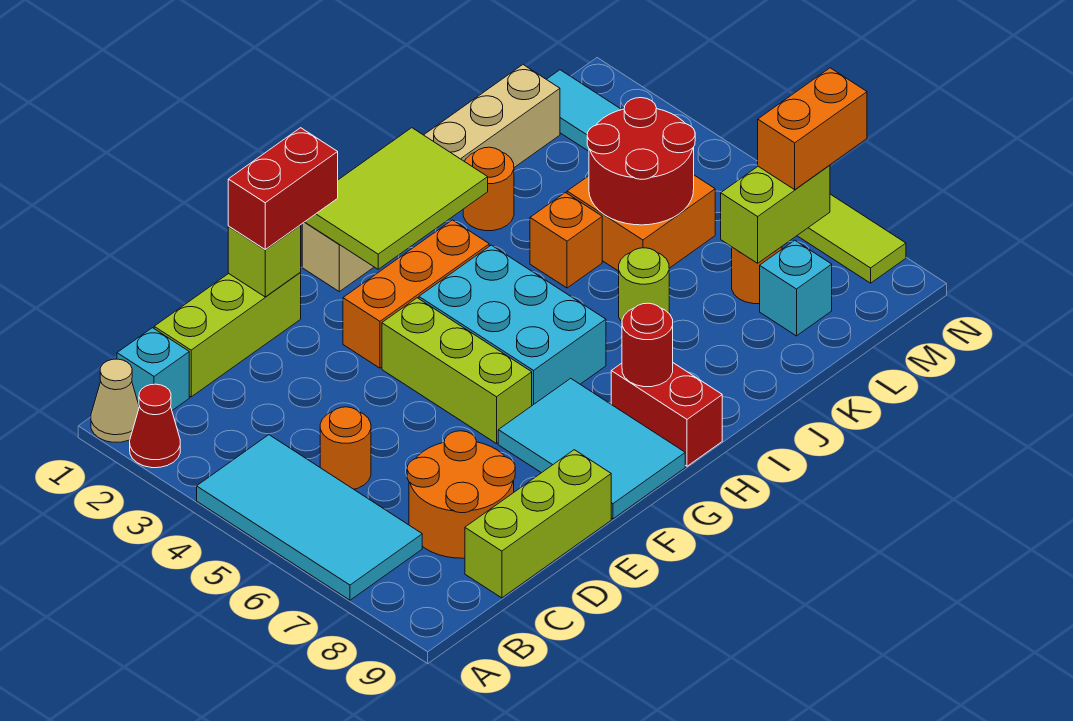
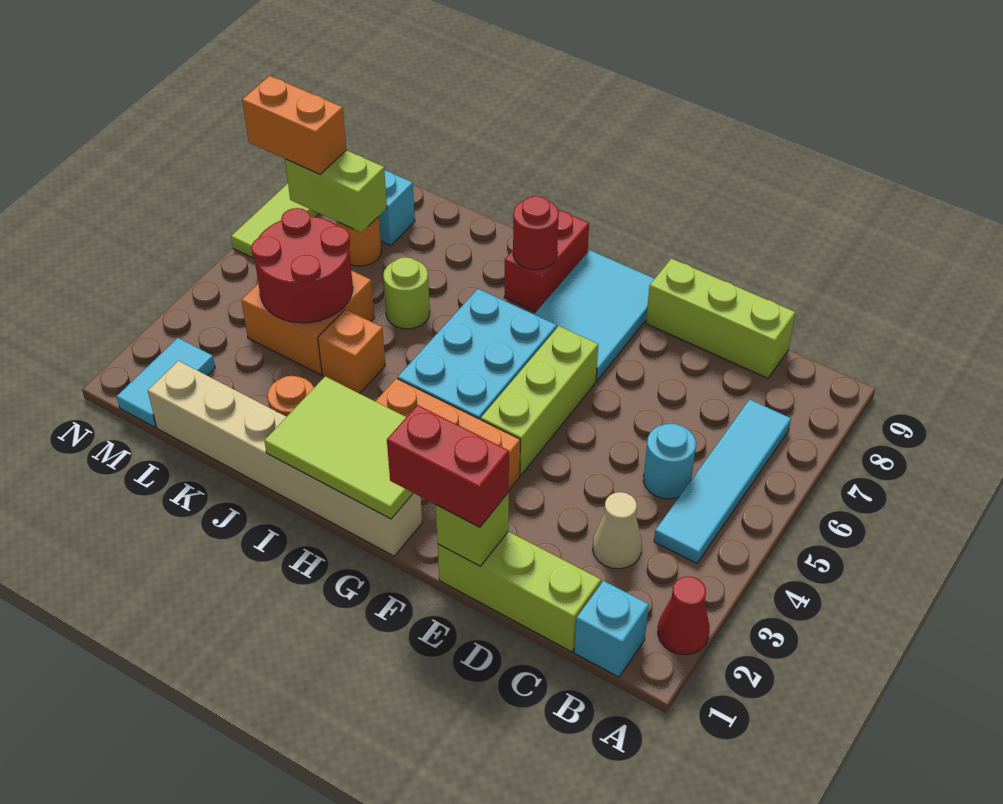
tan 1x1 cone [91,359,139,442] -> tan 1x1 cone moved to [593,492,642,569]
cyan 2x4 tile [197,435,422,600] -> cyan 1x4 tile [654,399,791,563]
orange 1x1 round brick [320,407,371,489] -> cyan 1x1 round brick [643,424,696,499]
orange 2x2 round brick [407,431,515,558] -> none

